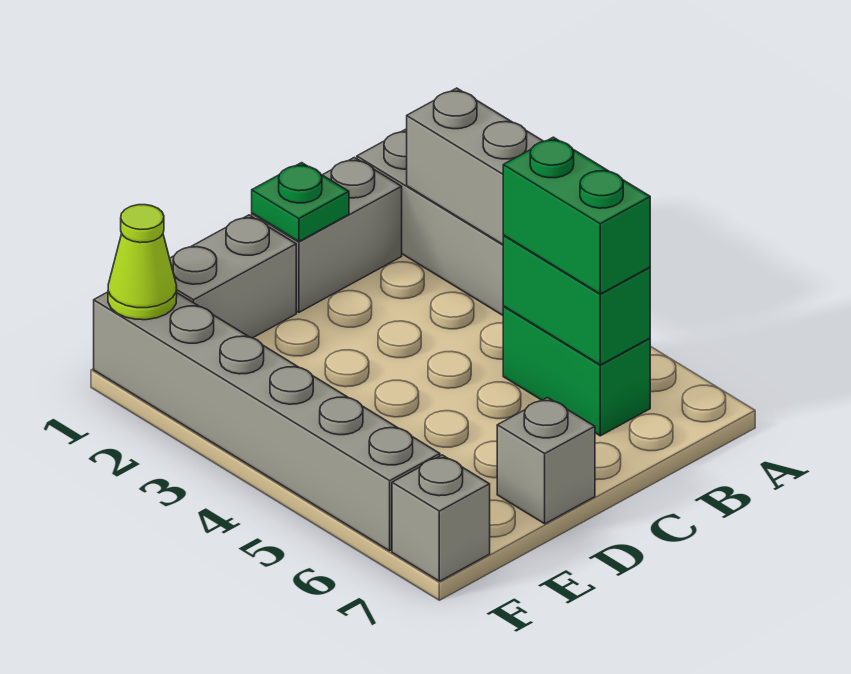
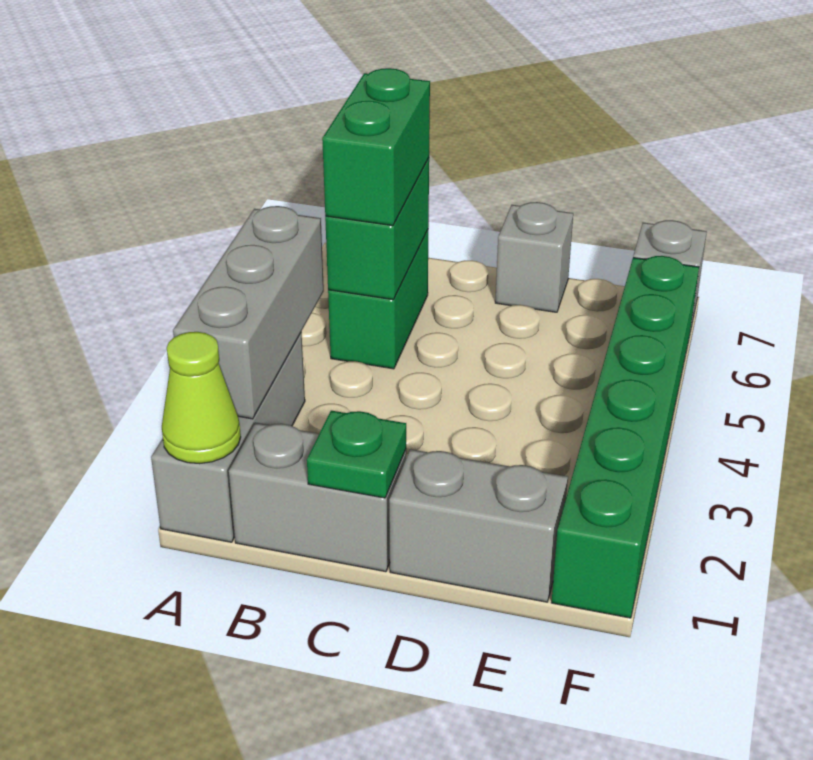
grey 1x6 brick [94,292,440,551] -> green 1x6 brick [551,256,699,618]
lime 1x1 cone [108,205,177,320] -> lime 1x1 cone moved to [162,332,241,464]

